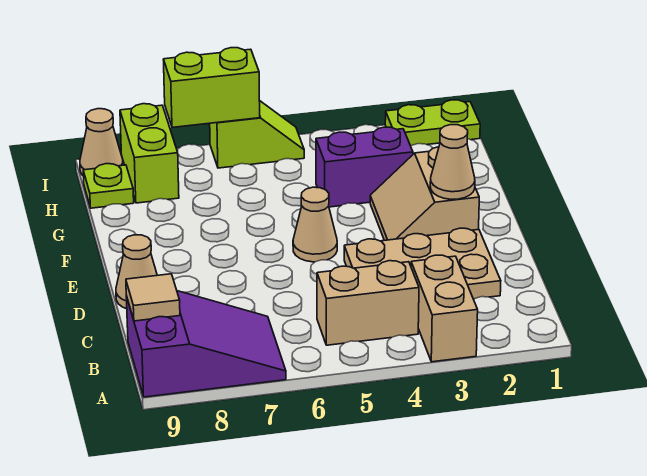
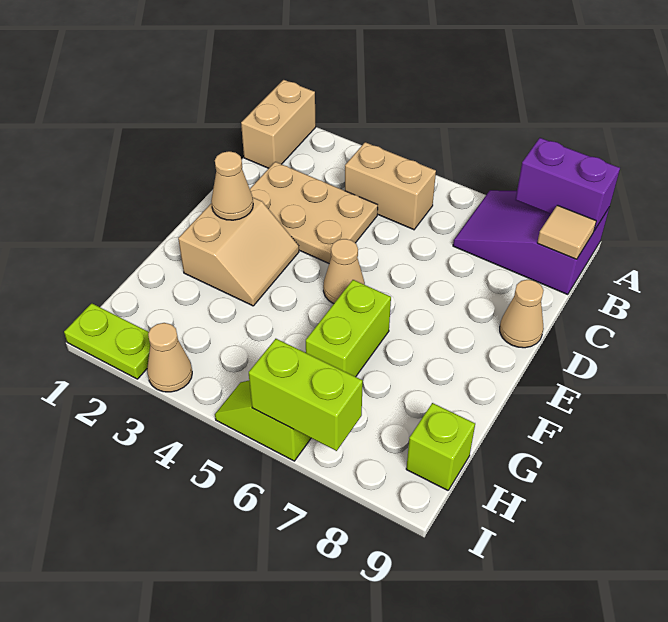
tan 1x2 brick [411,255,478,362] -> tan 1x2 brick moved to [241,80,316,168]
purple 1x2 brick [316,127,413,207] -> purple 1x2 brick moved to [516,138,620,231]
lime 1x2 brick [120,104,179,203] -> lime 1x2 brick moved to [306,280,391,377]
lime 1x1 plate [83,164,134,208] -> lime 1x1 brick [406,403,475,490]
tan 1x1 cone [80,109,123,175] -> tan 1x1 cone moved to [147,323,192,392]

